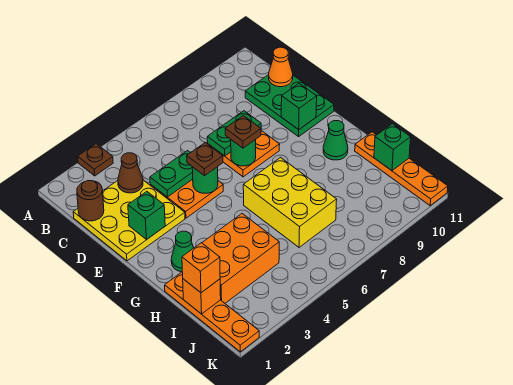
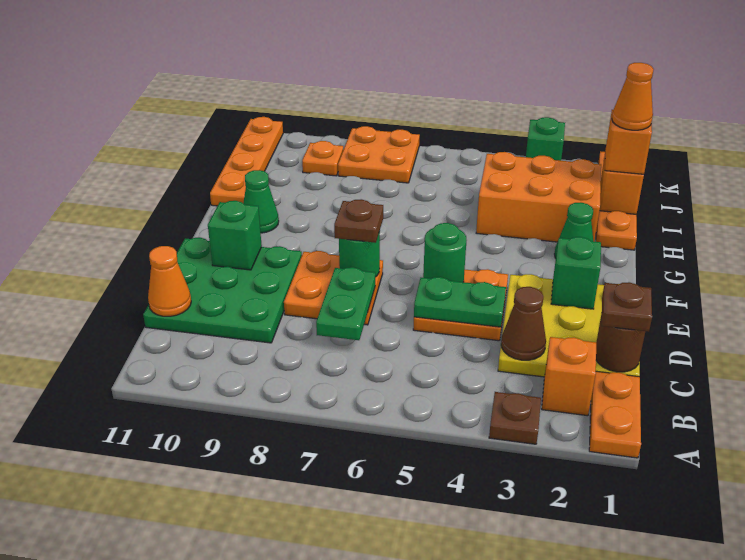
none -> orange 1x2 plate [589,371,641,458]
none -> orange 1x1 brick [542,337,596,416]
green 2x3 plate [245,75,334,137] -> green 3x3 plate [143,238,302,343]
green 1x2 plate [207,111,261,156] -> green 1x2 plate turned to [316,267,375,340]
brown 1x1 plate [187,143,223,176] -> brown 1x1 plate moved to [602,282,652,332]
yellow 2x3 brick [243,158,337,247] -> none
none -> orange 1x1 cone [612,63,654,130]
green 1x1 brick [374,124,411,171] -> green 1x1 brick moved to [526,117,565,161]
none -> orange 2x2 plate [338,126,420,183]
none -> orange 1x1 plate [302,141,343,176]

